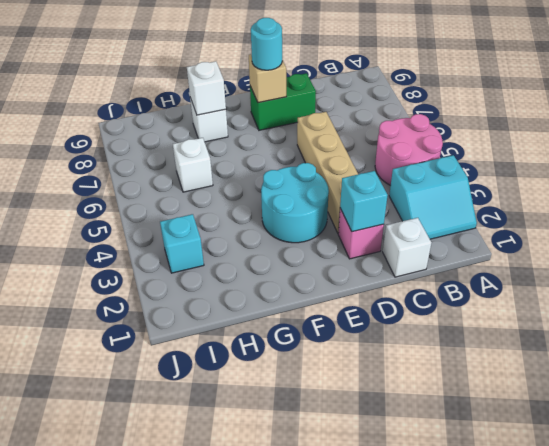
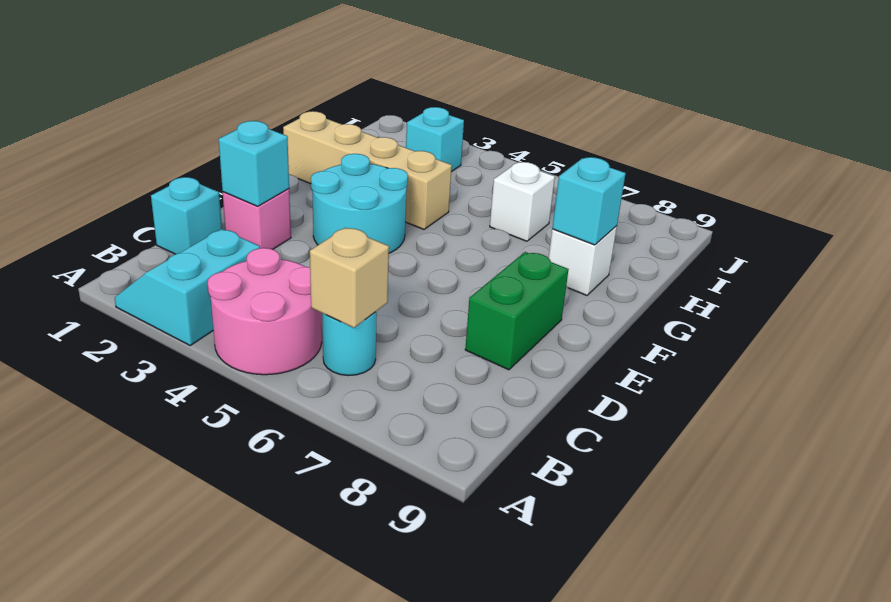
white 1x1 brick [383,218,431,277] -> cyan 1x1 brick [151,177,222,254]
tan 1x4 brick [297,112,358,233] -> tan 1x4 brick moved to [283,111,452,229]
tan 1x1 brick [249,54,286,103] -> tan 1x1 brick moved to [310,228,389,328]
cyan 1x1 round brick [251,18,282,70] -> cyan 1x1 round brick moved to [322,311,377,376]
white 1x1 brick [187,61,226,115] -> cyan 1x1 brick [552,157,626,245]

